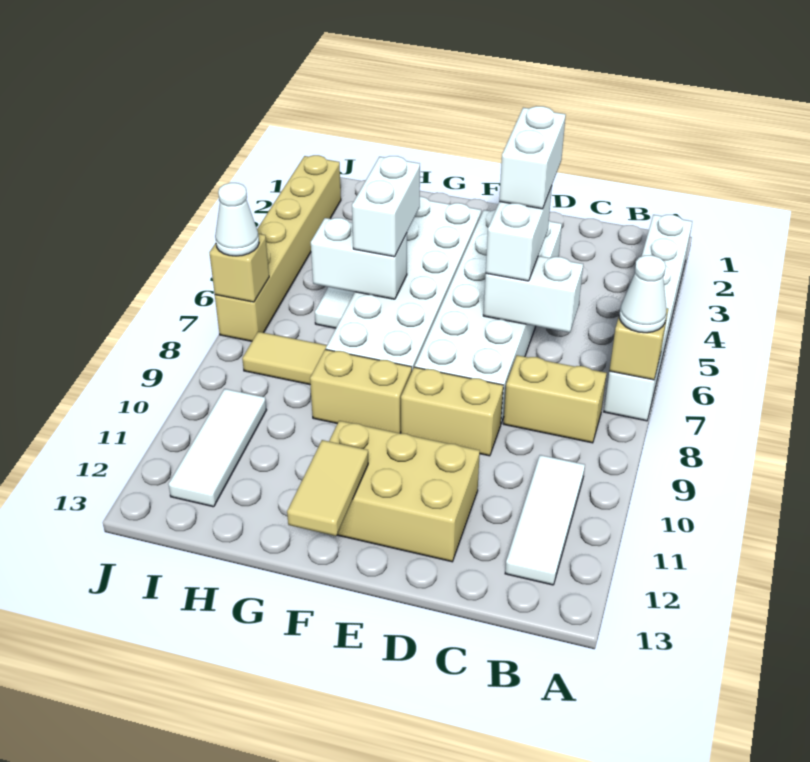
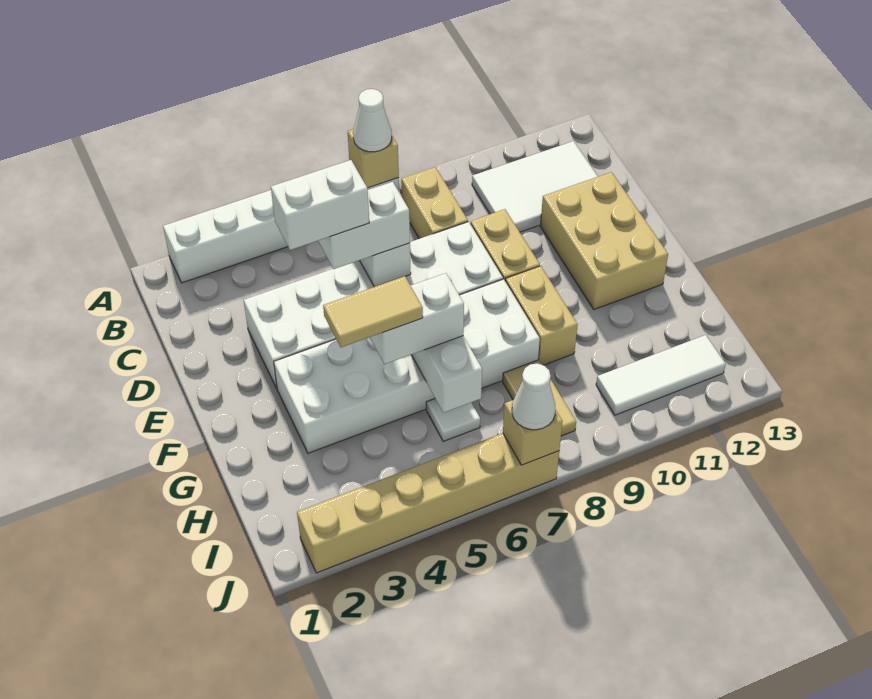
white 1x3 tile [505,455,585,585] -> white 2x3 tile [472,141,598,232]
tan 1x2 tile [287,440,368,536] -> tan 1x2 tile moved to [323,276,423,347]

